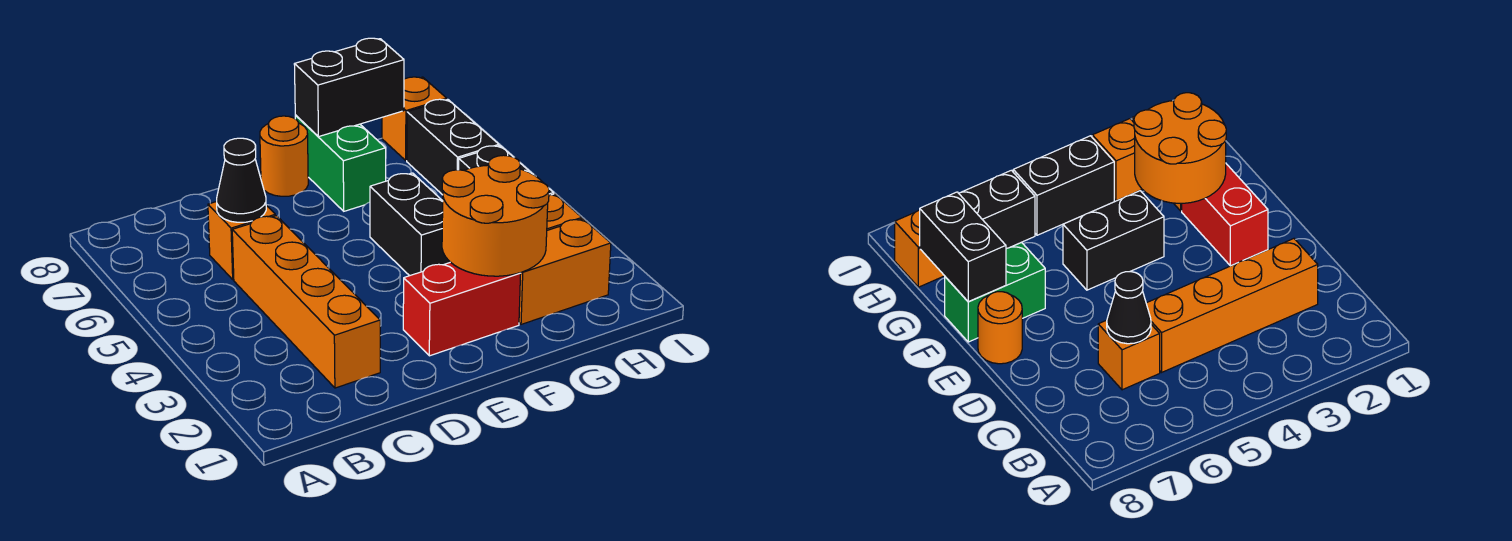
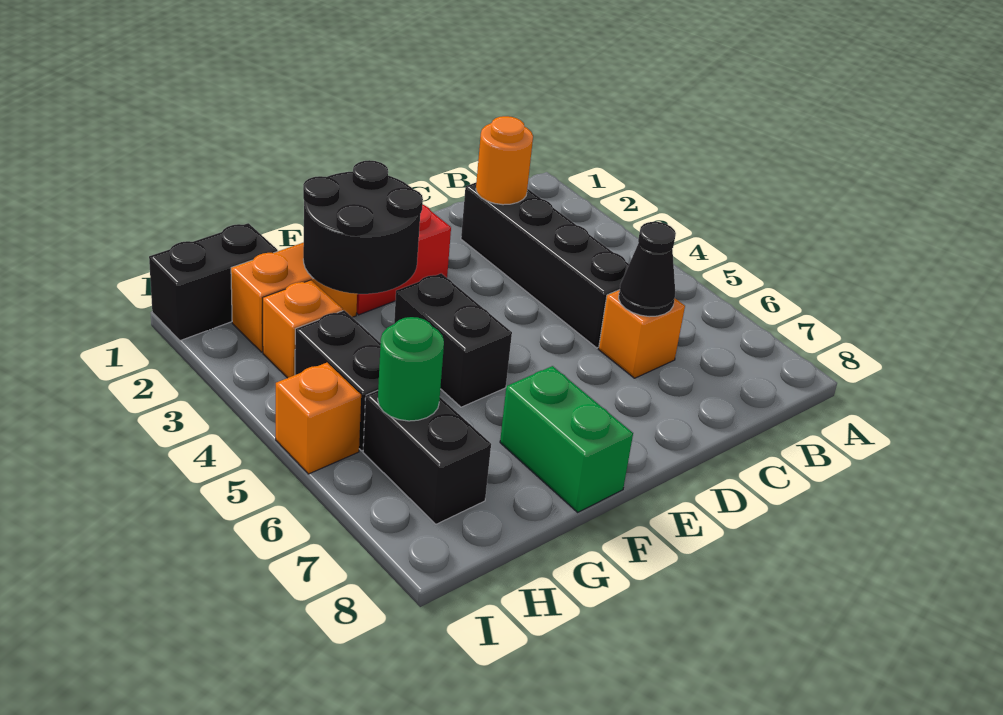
orange 1x4 brick [232,216,380,388] -> black 1x4 brick [461,183,629,348]
orange 1x1 round brick [260,116,308,196] -> orange 1x1 round brick moved to [476,116,533,205]
orange 2x2 round brick [442,155,549,276] -> black 2x2 round brick [303,160,423,294]
black 1x2 brick [294,38,404,137] -> black 1x2 brick moved to [149,223,278,341]
none -> green 1x1 round brick [378,317,444,421]
orange 1x1 brick [382,77,447,160] -> orange 1x1 brick moved to [276,363,361,474]

